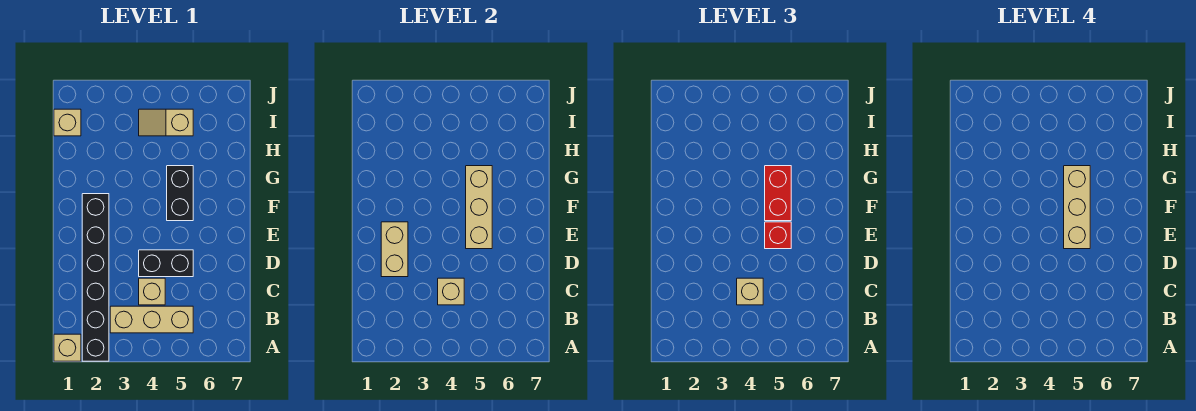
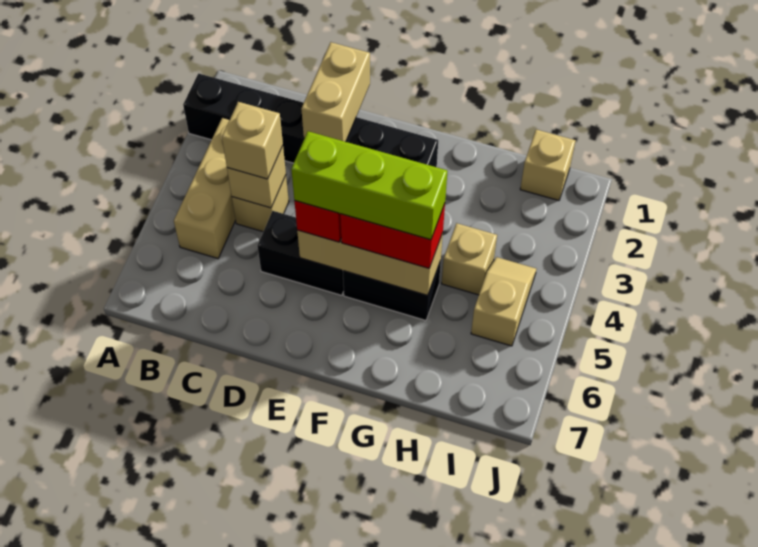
tan 1x1 brick [54,334,81,361] -> tan 1x1 brick moved to [442,223,497,295]
tan 1x2 brick [381,222,408,277] -> tan 1x2 brick turned to [301,42,370,142]
black 1x2 brick [139,250,193,277] -> black 1x2 brick turned to [258,211,344,295]
tan 1x3 brick [1064,166,1090,249] -> lime 1x3 brick [291,131,447,240]

